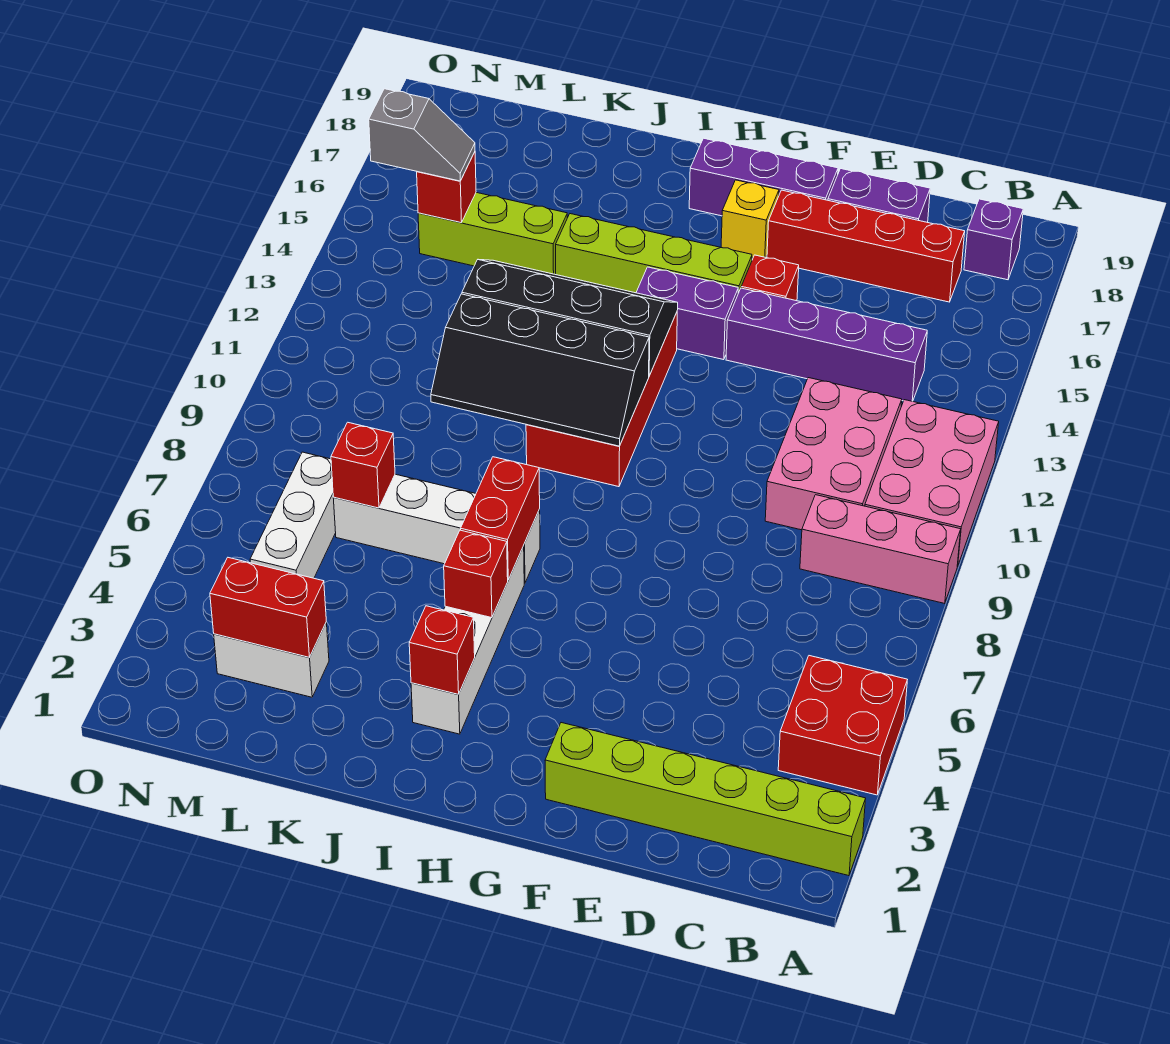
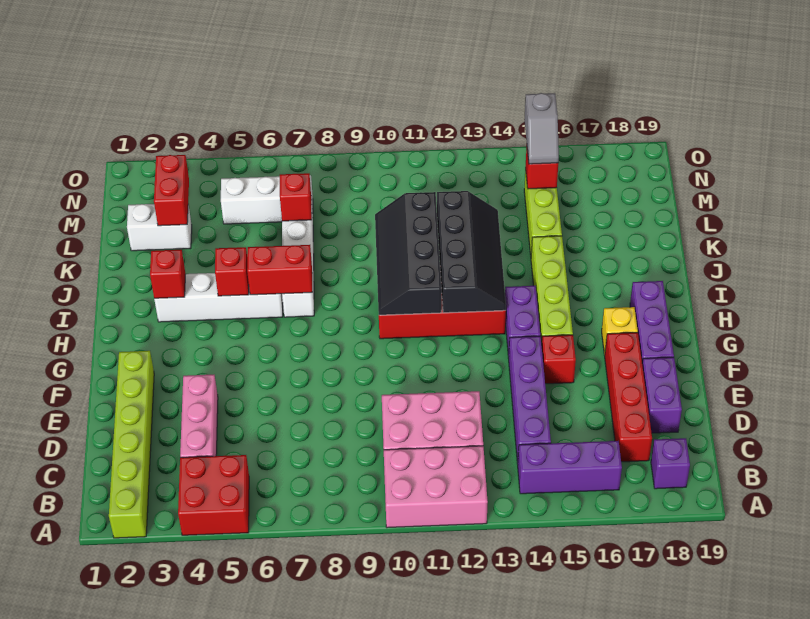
pink 1x3 brick [800,495,961,604] -> pink 1x3 brick moved to [180,375,218,457]
none -> purple 1x3 brick [518,441,622,494]
white 1x2 brick [214,622,329,697] -> white 1x2 brick turned to [127,204,192,251]

